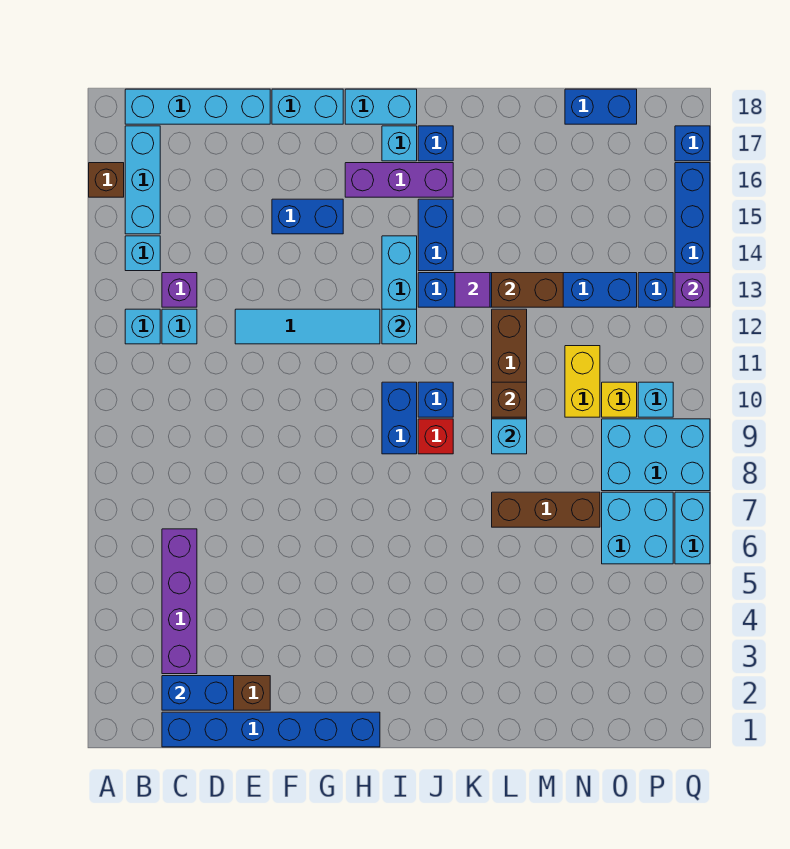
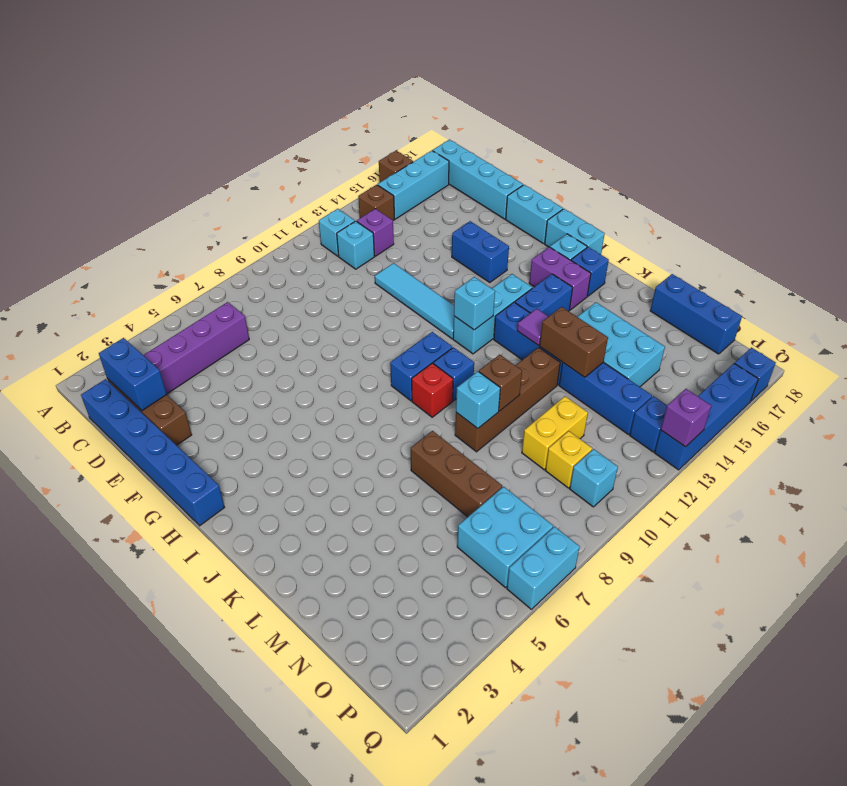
cyan 1x1 brick [125,236,160,271] -> brown 1x1 brick [358,185,395,221]
purple 1x3 brick [345,163,453,197] -> purple 1x2 brick [529,247,591,310]
blue 1x2 brick [565,89,637,124] -> blue 1x3 brick [650,274,742,354]
cyan 2x3 brick [602,419,710,491] -> cyan 2x3 brick moved to [578,302,665,387]

